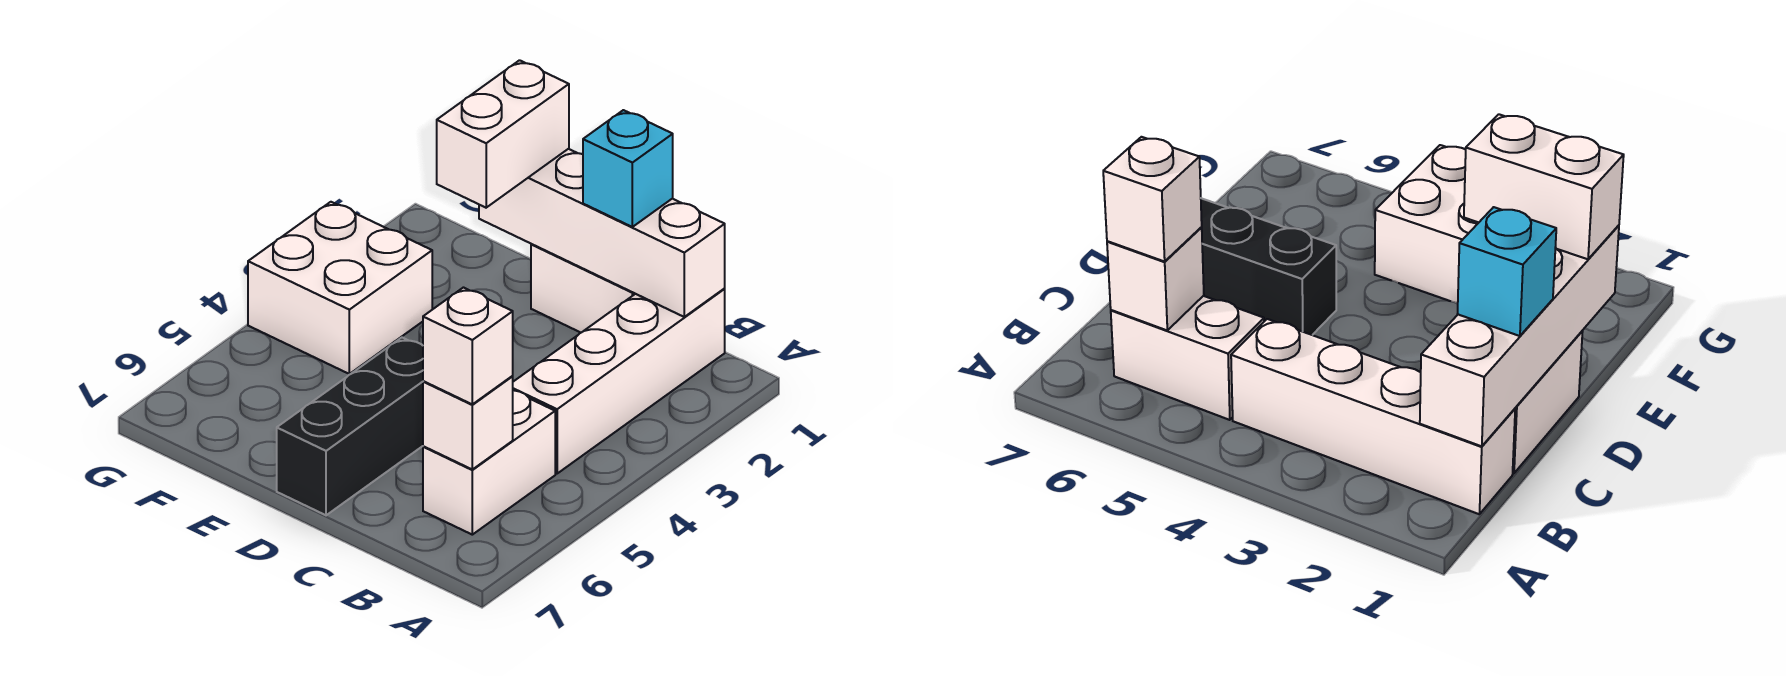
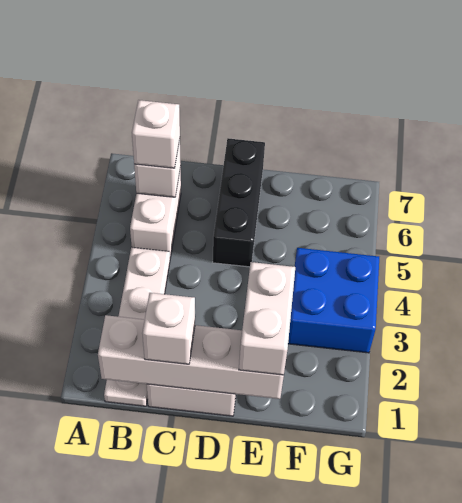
white 1x4 brick [513,289,725,473] -> white 1x4 plate [104,247,170,406]
cyan 1x1 brick [583,110,673,227] -> white 1x1 brick [142,293,195,364]
white 2x2 brick [248,202,432,374] -> blue 2x2 brick [288,248,379,353]

